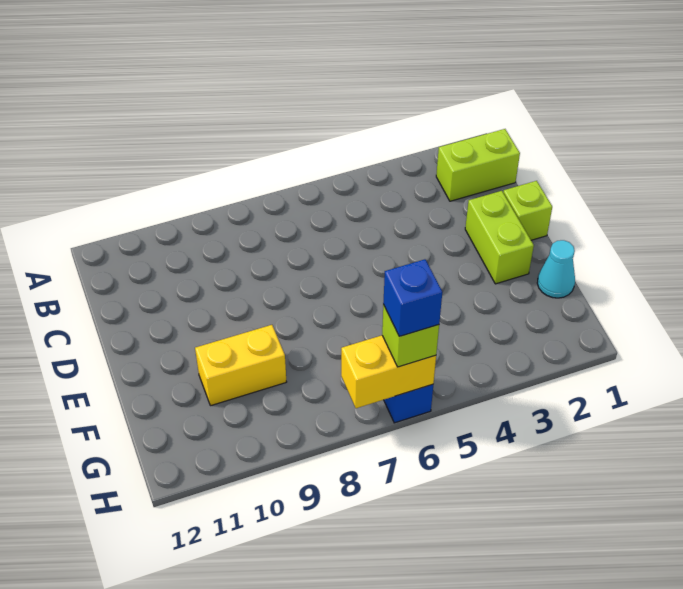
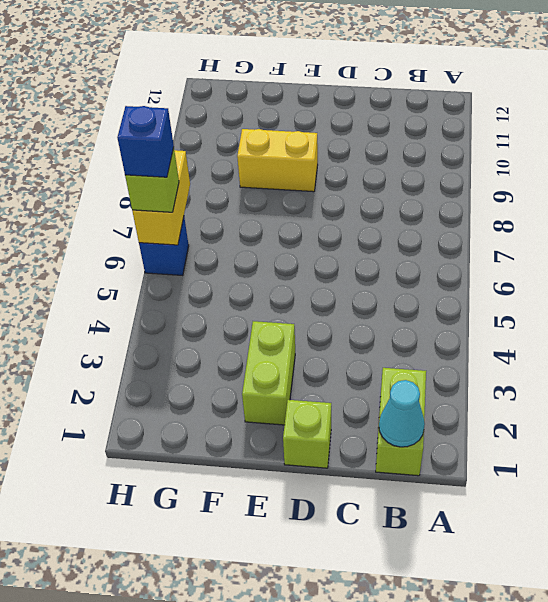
lime 1x2 brick [465,191,534,284] -> lime 1x2 brick turned to [242,321,295,425]
cyan 1x1 cone [537,240,575,298] -> cyan 1x1 cone moved to [379,380,425,447]
yellow 1x2 brick [195,325,286,406] -> yellow 1x2 brick turned to [237,129,318,192]

